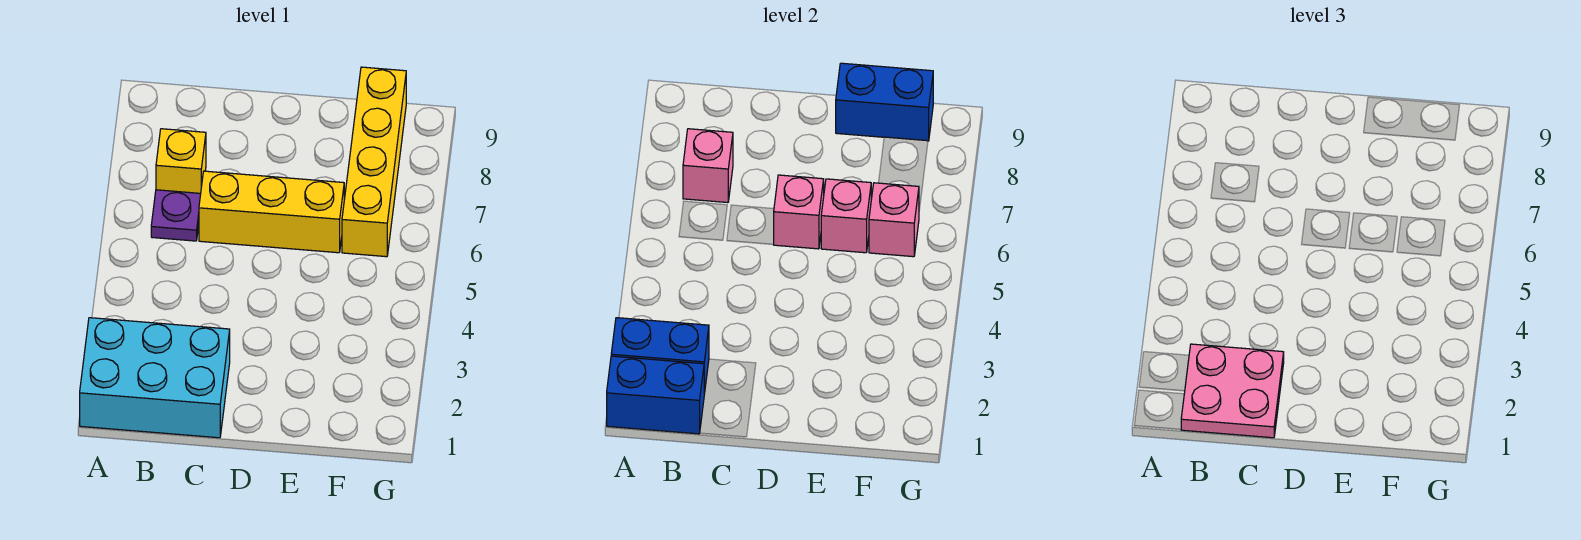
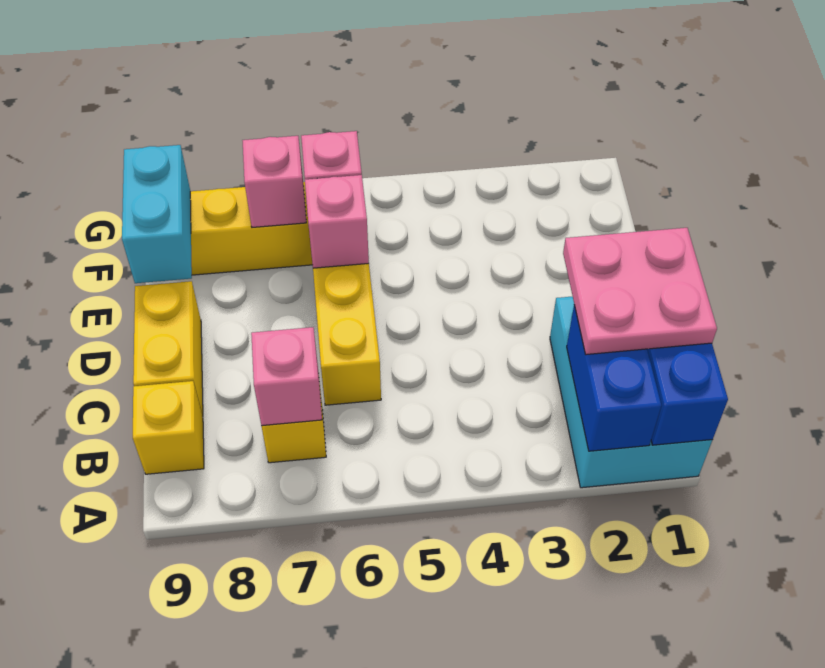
purple 1x1 plate [151,190,201,241] -> none
none -> yellow 1x1 brick [133,381,204,474]
none -> yellow 1x2 brick [133,281,203,417]
pink 1x1 brick [773,175,824,249] -> pink 1x1 brick moved to [242,136,306,227]
blue 1x2 brick [836,63,933,141] -> cyan 1x2 brick [122,145,192,283]

